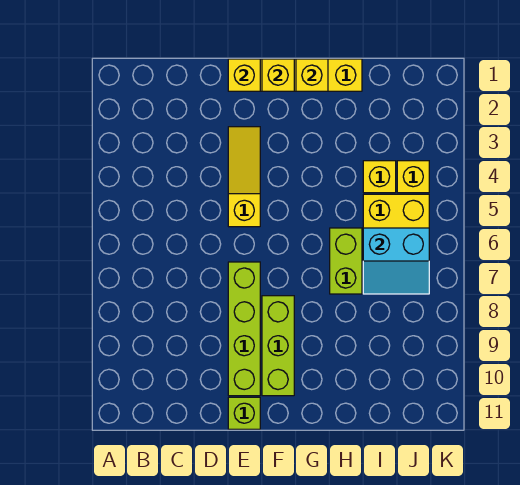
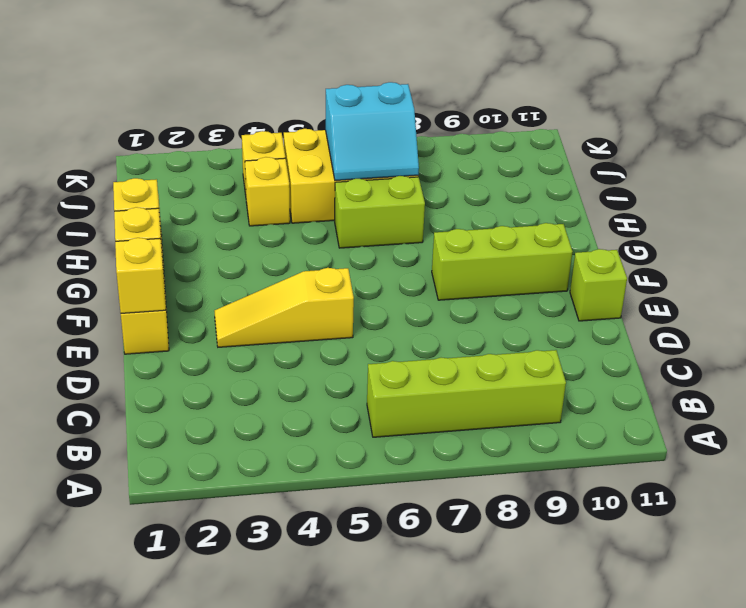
lime 1x4 brick [228,262,260,396] -> lime 1x4 brick moved to [367,350,566,437]
cyan 2x2 slope [363,228,429,294] -> cyan 2x2 slope turned to [326,82,419,180]

